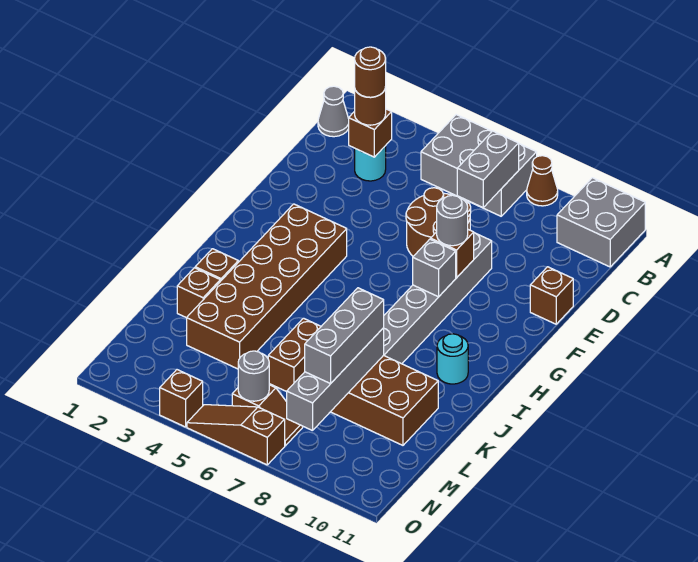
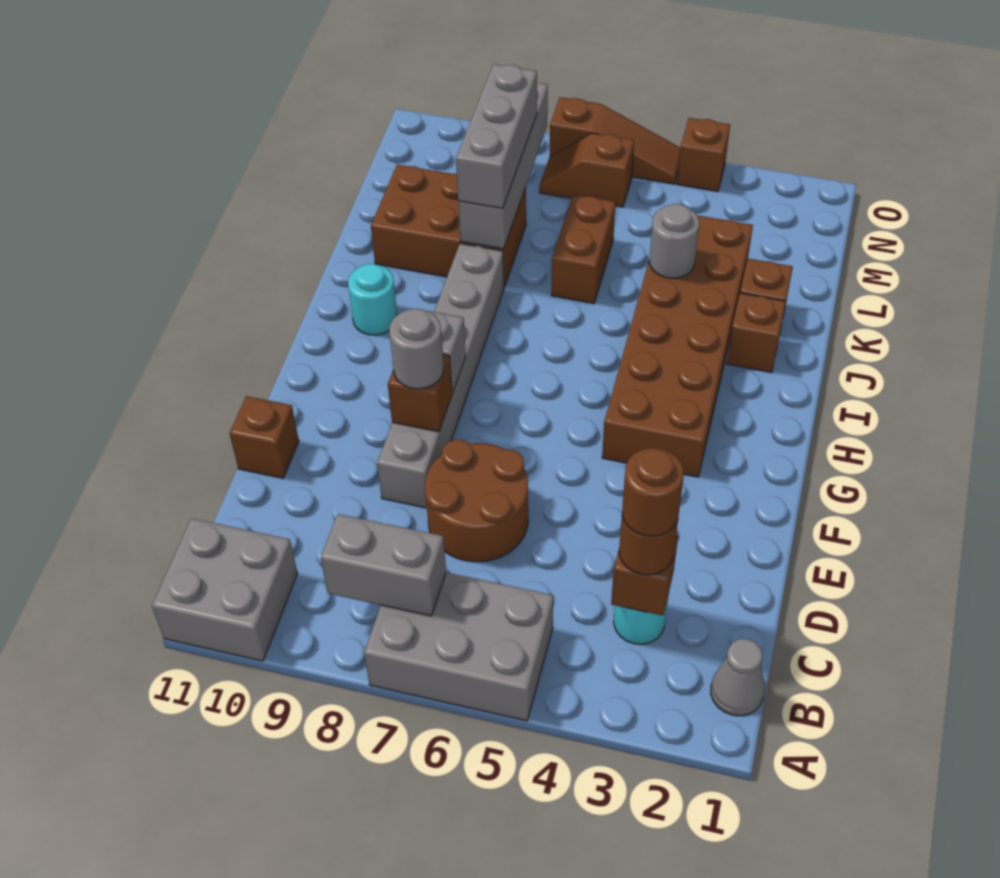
brown 1x1 cone [527,156,558,206] -> none
grey 1x2 brick [457,131,519,207] -> grey 1x2 brick turned to [321,514,446,616]
grey 1x1 round brick [238,351,269,401] -> grey 1x1 round brick moved to [649,204,699,278]

